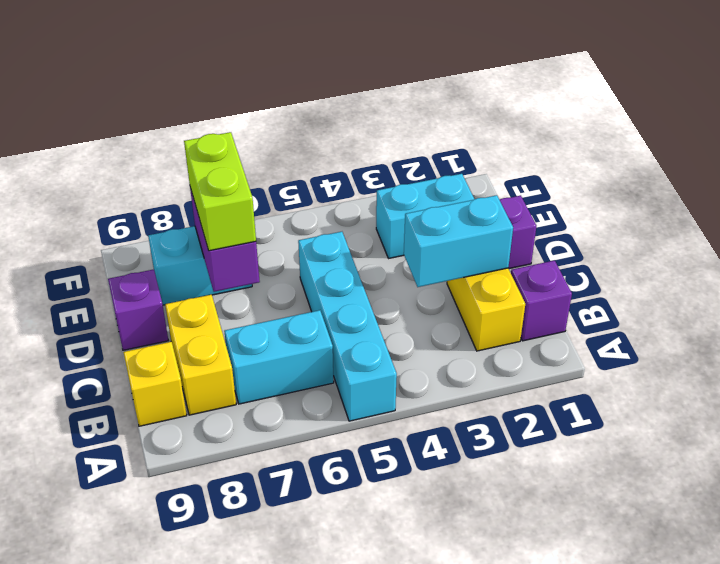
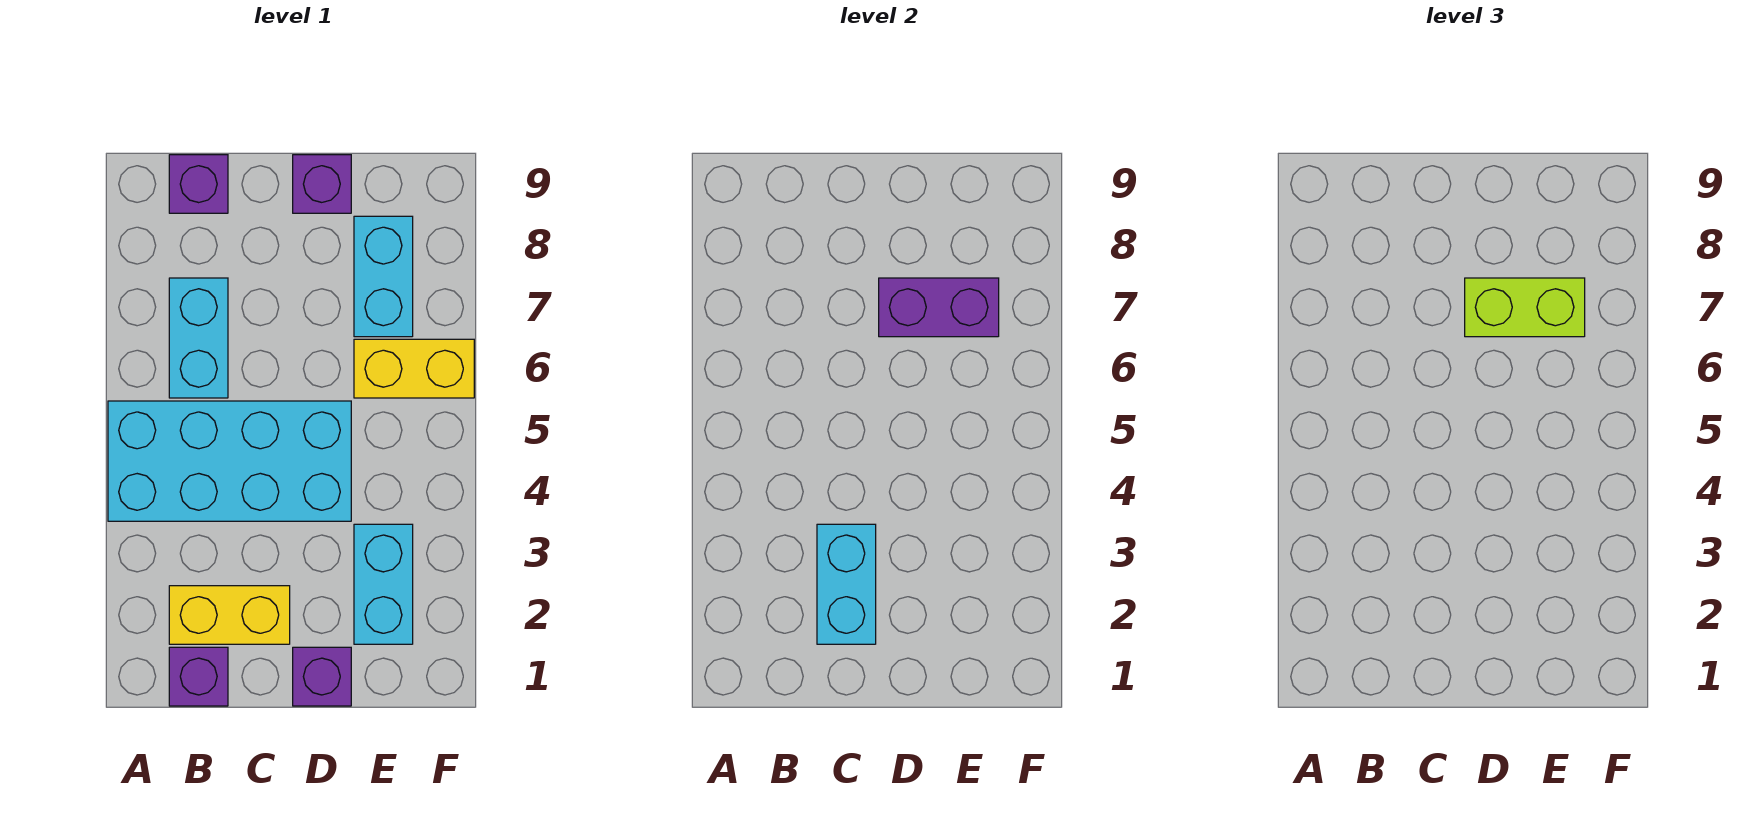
cyan 1x4 brick [298,232,397,421] -> cyan 2x4 brick [108,401,351,521]
yellow 1x2 brick [165,295,236,415] -> yellow 1x2 brick moved to [354,339,474,398]
yellow 1x1 brick [123,342,187,426] -> purple 1x1 brick [169,155,228,213]

